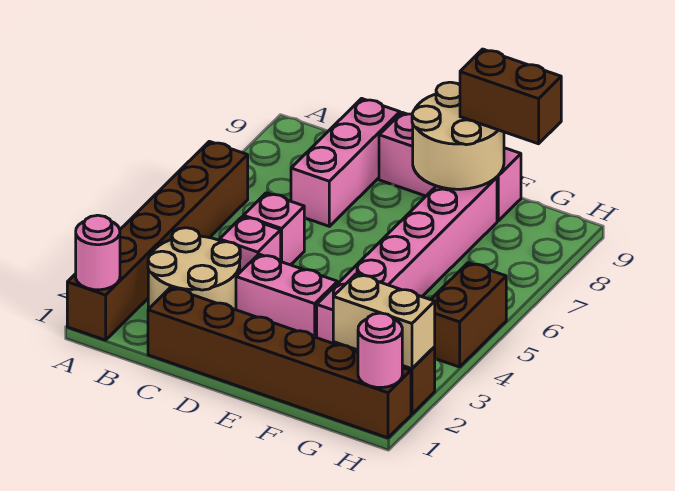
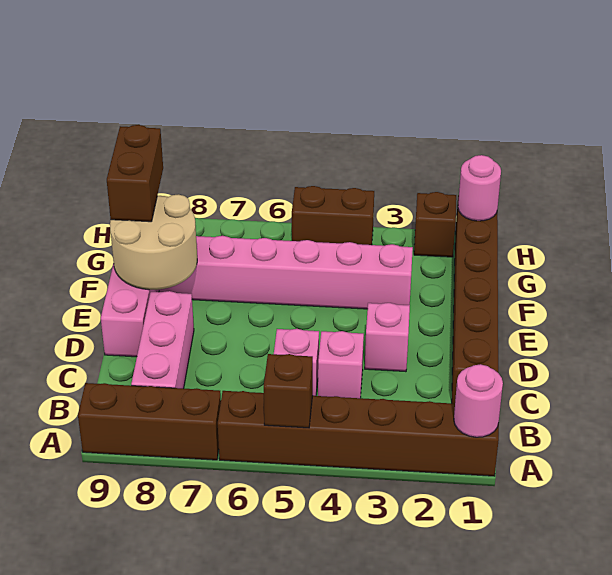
none -> brown 1x1 brick [264,354,313,428]
none -> brown 1x3 brick [78,383,221,460]
tan 2x2 round brick [148,228,240,310] -> none
pink 1x3 brick [291,98,400,226] -> pink 1x3 brick turned to [131,291,194,388]
pink 1x2 brick [236,254,337,338] -> pink 1x1 brick [365,303,410,372]
tan 1x2 brick [333,274,435,369] -> none

